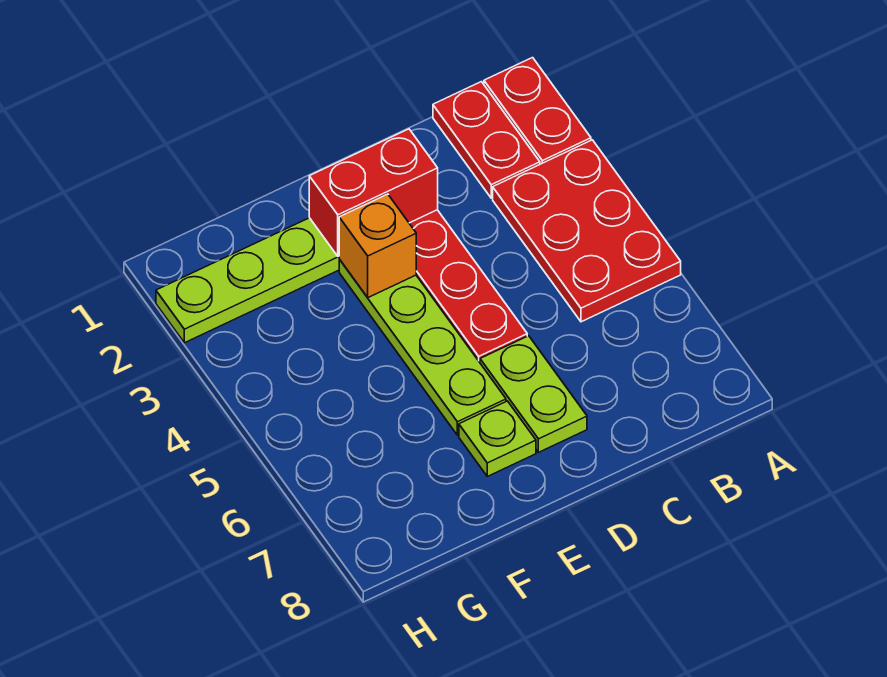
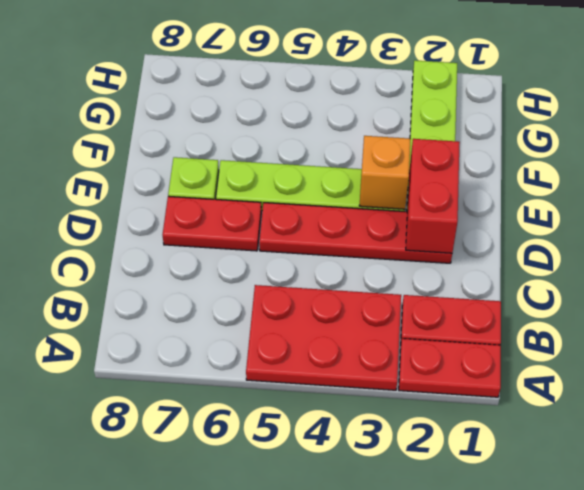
lime 1x2 plate [480,336,587,452] -> red 1x2 plate [162,196,261,251]

